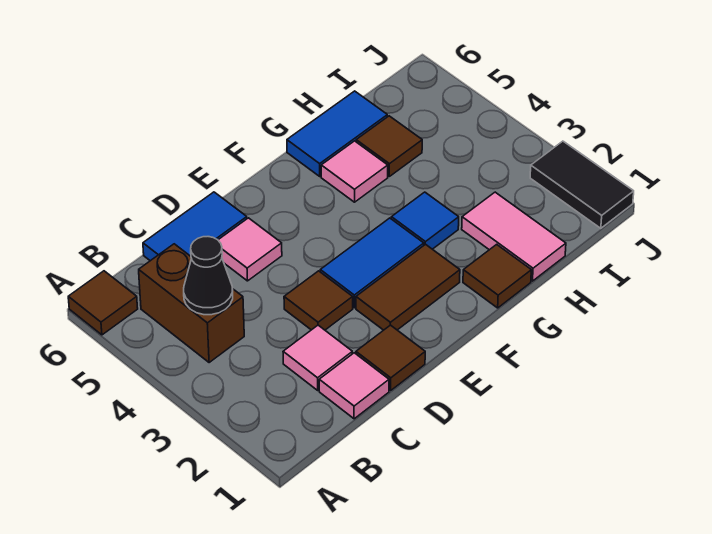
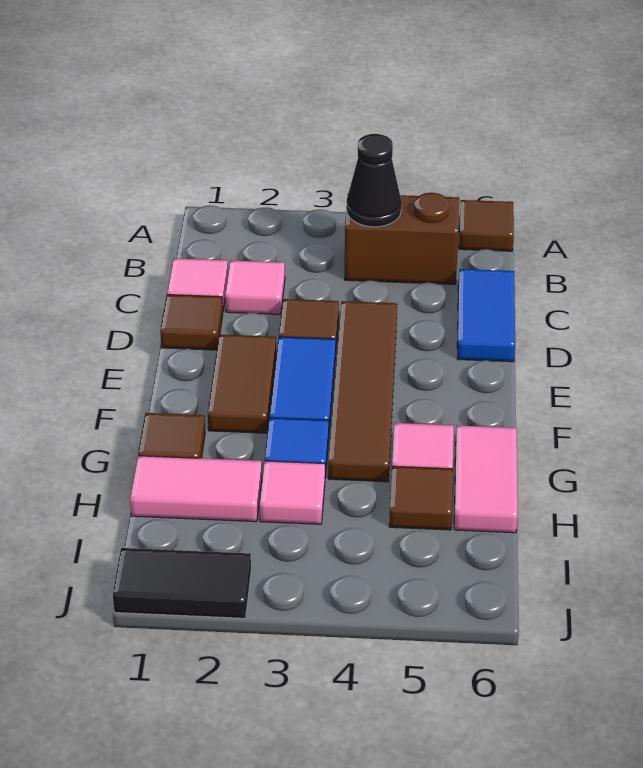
none -> brown 1x4 tile [328,301,397,482]
pink 1x1 tile [218,218,282,281] -> pink 1x1 tile moved to [260,461,325,524]
blue 1x2 tile [287,91,387,176] -> pink 1x2 tile [454,425,518,533]

